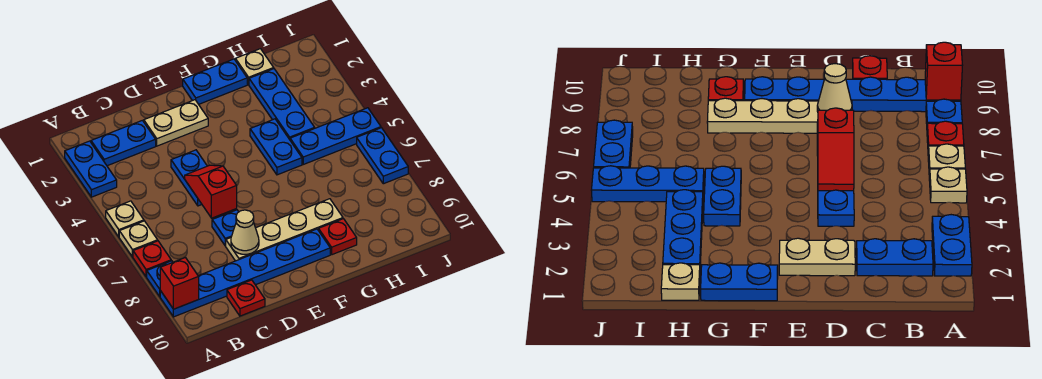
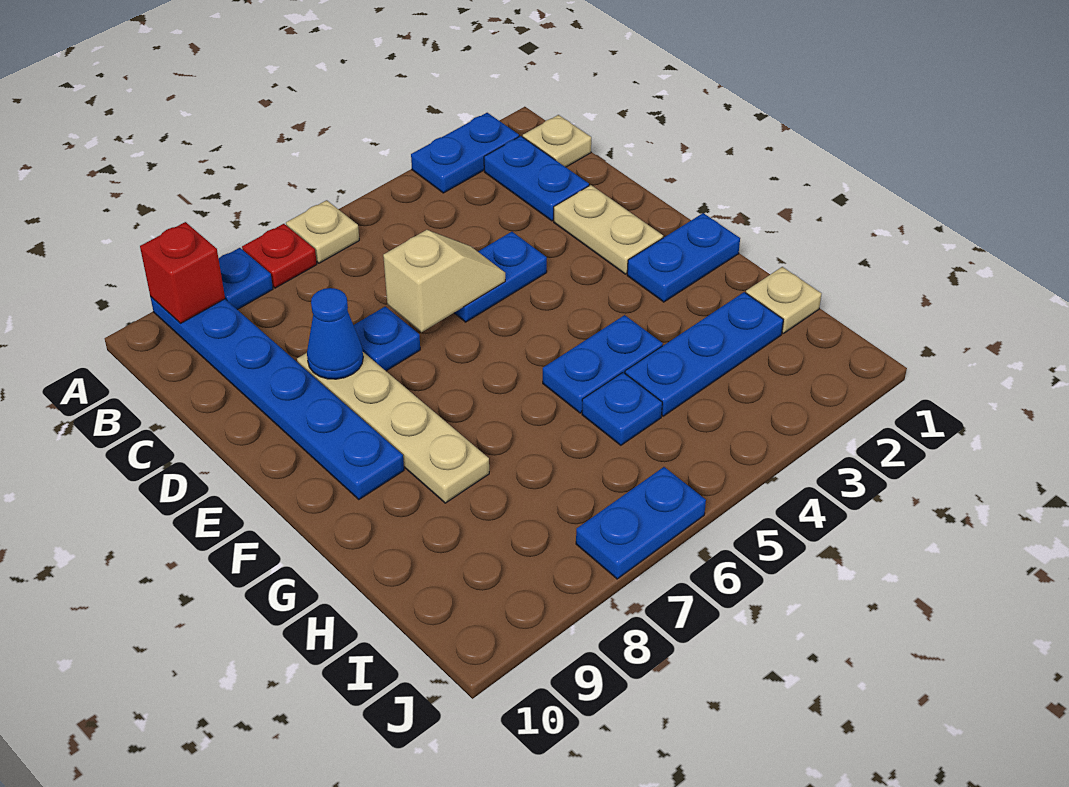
tan 1x1 plate [106,201,144,237] -> tan 1x1 plate moved to [523,115,591,167]
red 1x1 plate [227,280,265,316] -> none
red 1x2 slope [185,165,237,218] -> tan 1x2 slope [383,230,505,332]
tan 1x1 cone [231,210,259,254] -> blue 1x1 cone [307,288,363,379]
blue 1x2 plate [183,59,247,104] -> blue 1x2 plate turned to [627,213,740,302]
red 1x1 plate [319,219,357,255] -> none
blue 1x3 plate [290,108,381,164] -> blue 1x1 plate [582,372,662,445]

